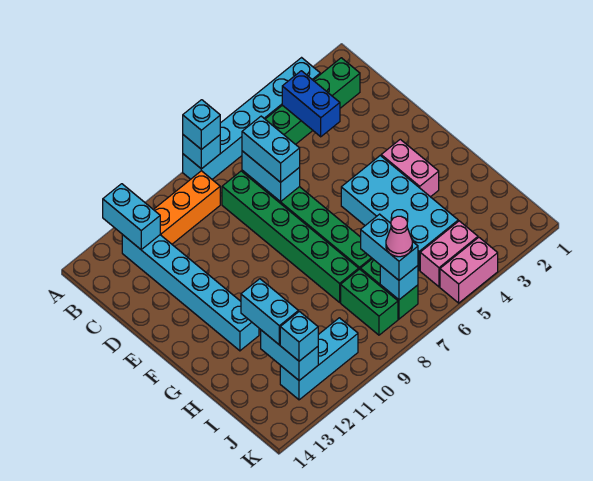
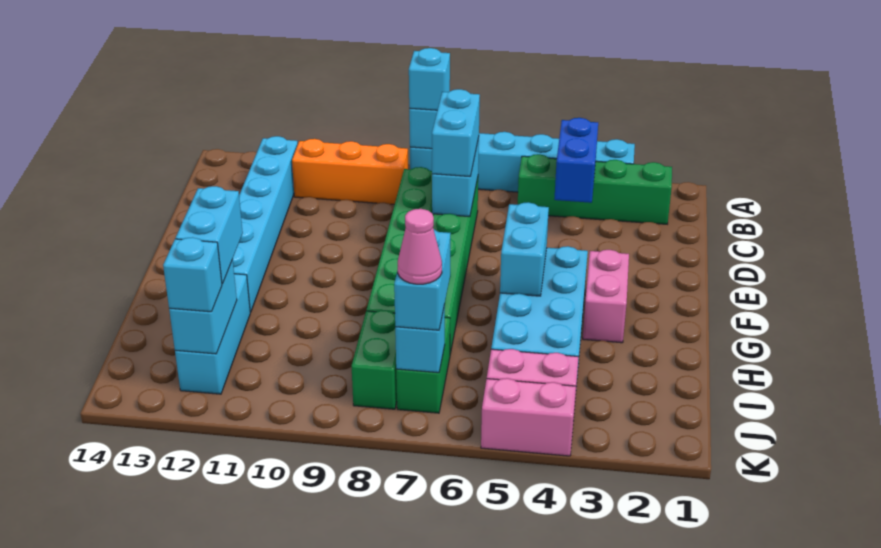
cyan 1x2 brick [103,184,160,250] -> cyan 1x2 brick moved to [500,202,549,296]
cyan 1x3 brick [280,318,358,400] -> cyan 1x3 brick turned to [175,274,250,394]

